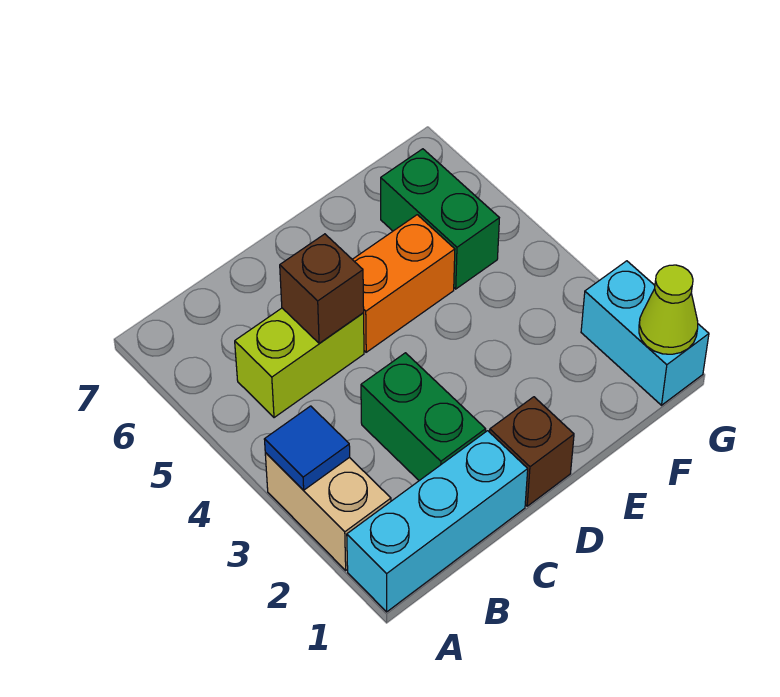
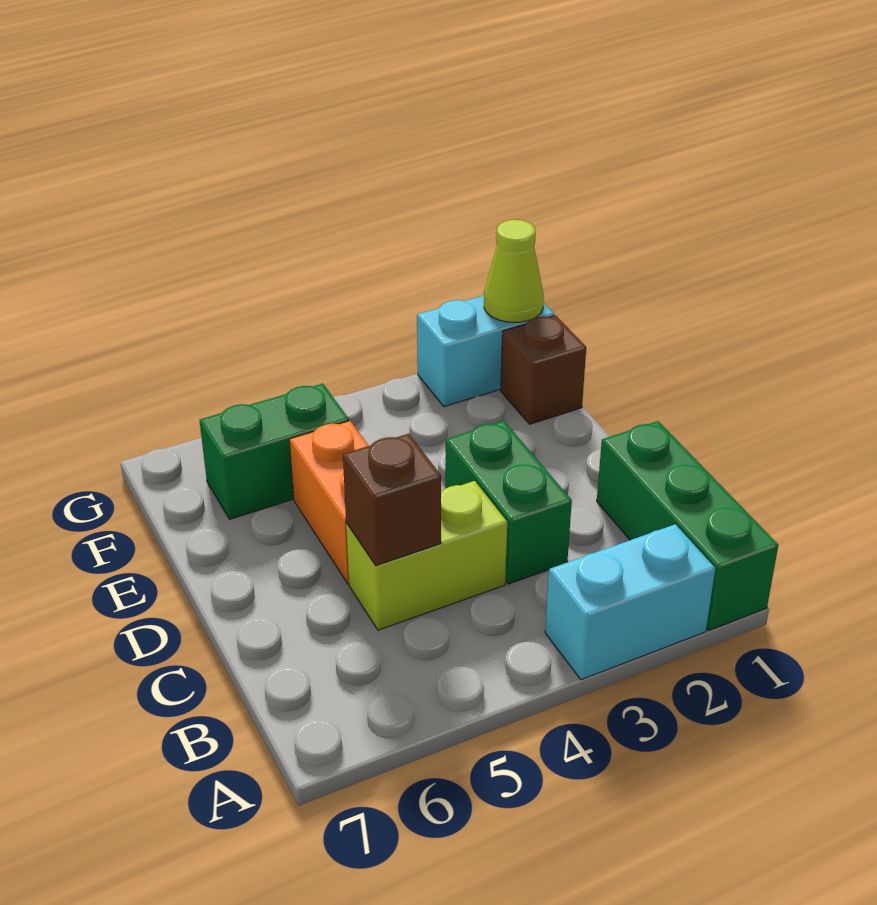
cyan 1x3 brick [347,431,528,612] -> green 1x3 brick [597,421,778,630]
tan 1x2 brick [265,453,391,570] -> cyan 1x2 brick [545,524,715,680]
blue 1x1 tile [264,406,350,490] -> none
lime 1x2 brick [235,308,364,418] -> lime 1x2 brick turned to [346,481,507,630]
green 1x2 brick [361,353,486,481] -> green 1x2 brick turned to [445,421,572,584]
brown 1x1 brick [490,397,574,506] -> brown 1x1 brick moved to [501,315,586,424]

